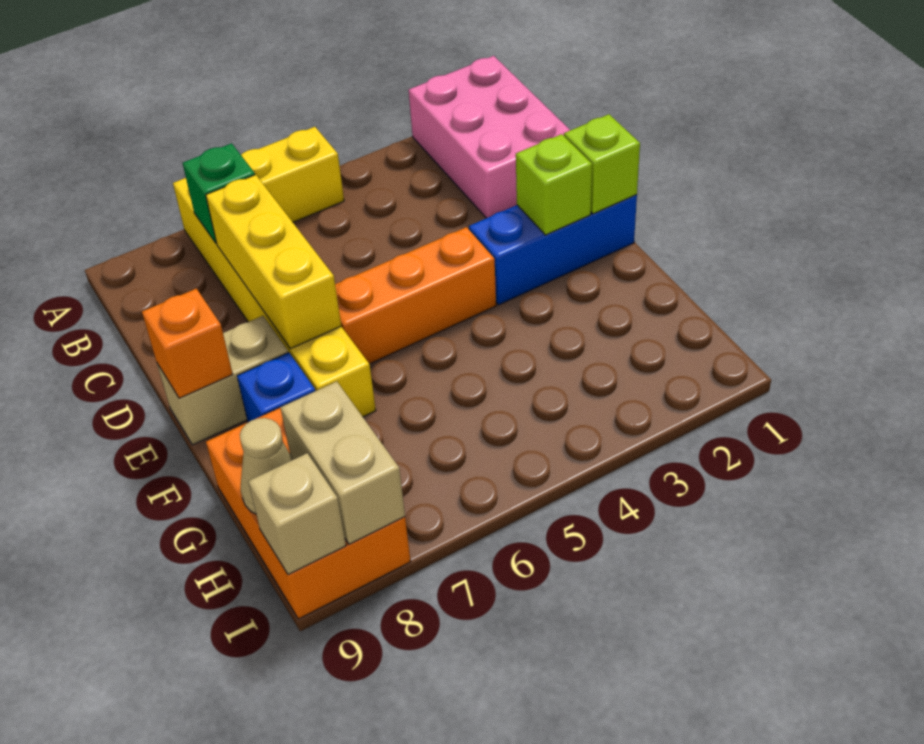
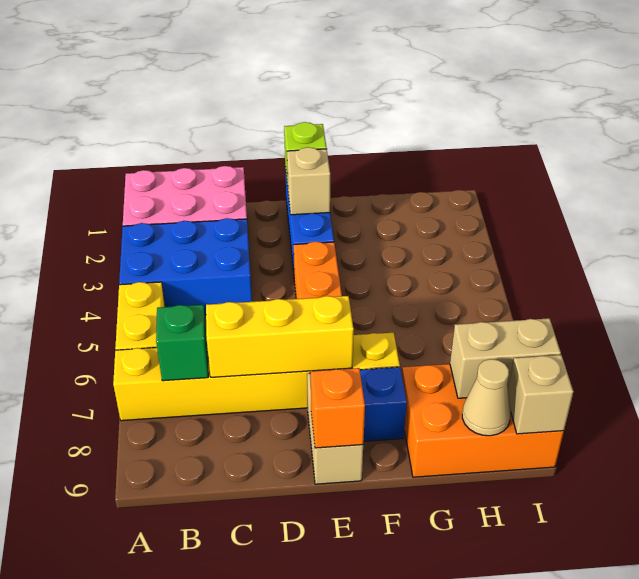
none -> blue 2x3 brick [119,218,252,315]
lime 1x1 brick [516,134,592,235] -> tan 1x1 brick [287,147,330,215]

